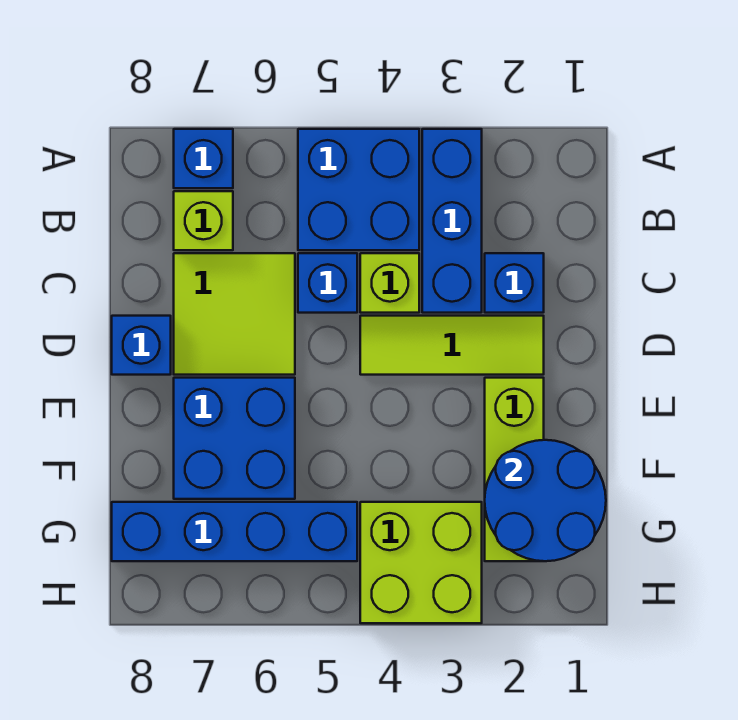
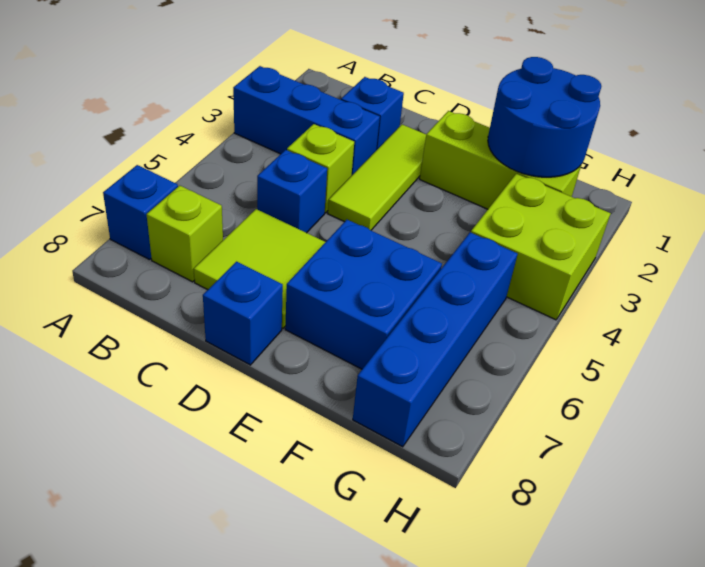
blue 2x2 brick [298,129,419,250] -> none

